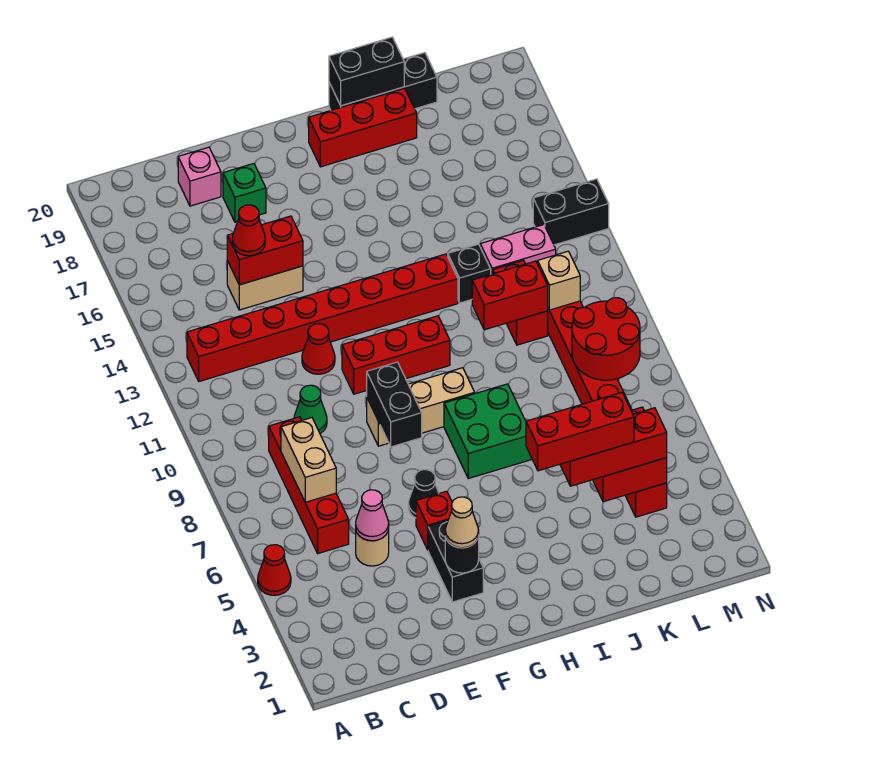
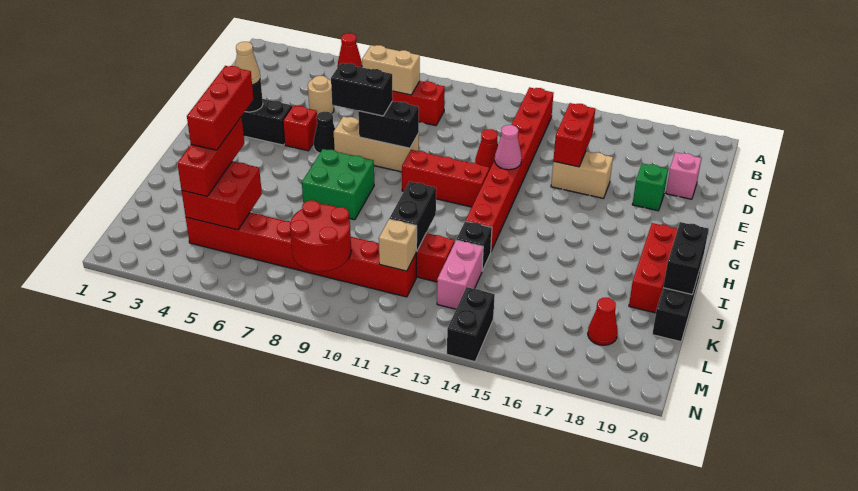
pink 1x1 cone [356,490,389,541] -> pink 1x1 cone moved to [495,125,522,170]
green 1x1 cone [294,385,327,433] -> none
tan 1x2 brick [227,261,303,310] -> tan 1x2 brick turned to [551,151,613,198]
red 1x1 cone [232,205,265,256] -> red 1x1 cone moved to [588,298,618,345]
none -> black 1x2 brick [331,63,393,116]
tan 1x3 brick [367,368,475,446] -> tan 1x3 brick turned to [334,116,419,172]
red 1x3 brick [342,316,450,394] -> red 1x3 brick turned to [402,150,490,207]
red 1x2 brick [472,261,548,330] -> black 1x2 brick [389,182,436,251]

